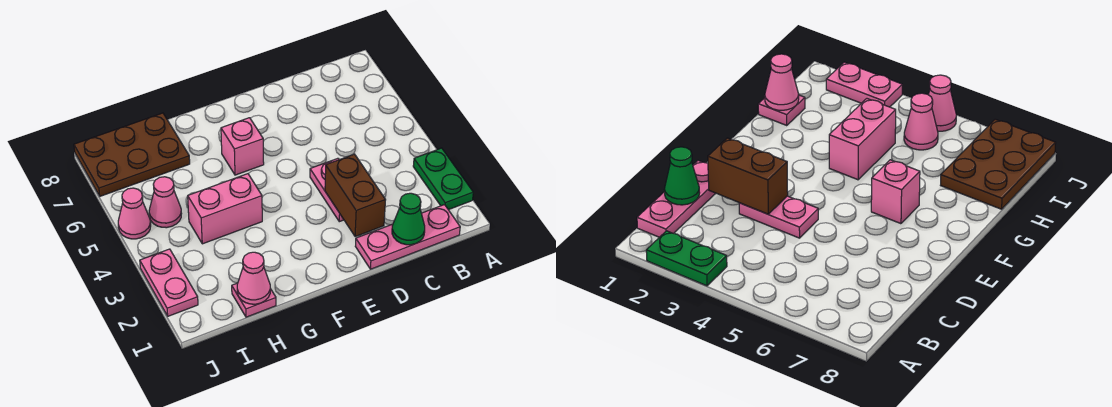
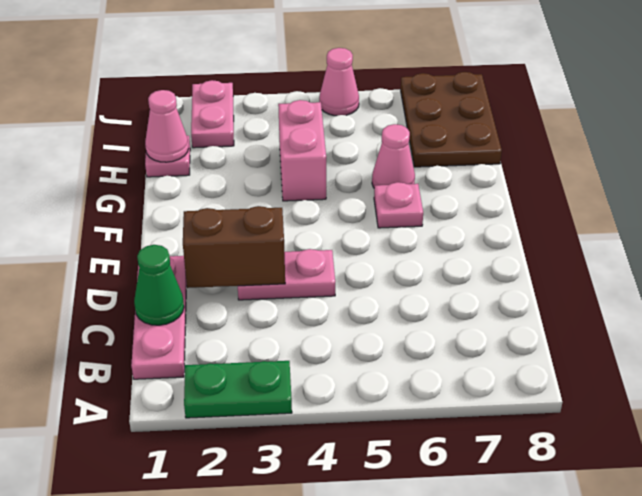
pink 1x1 brick [221,118,264,175] -> pink 1x1 plate [374,182,423,228]
pink 1x1 cone [149,177,182,228] -> pink 1x1 cone moved to [372,124,415,188]
pink 1x2 plate [140,249,198,316] -> pink 1x2 plate turned to [191,80,234,148]

